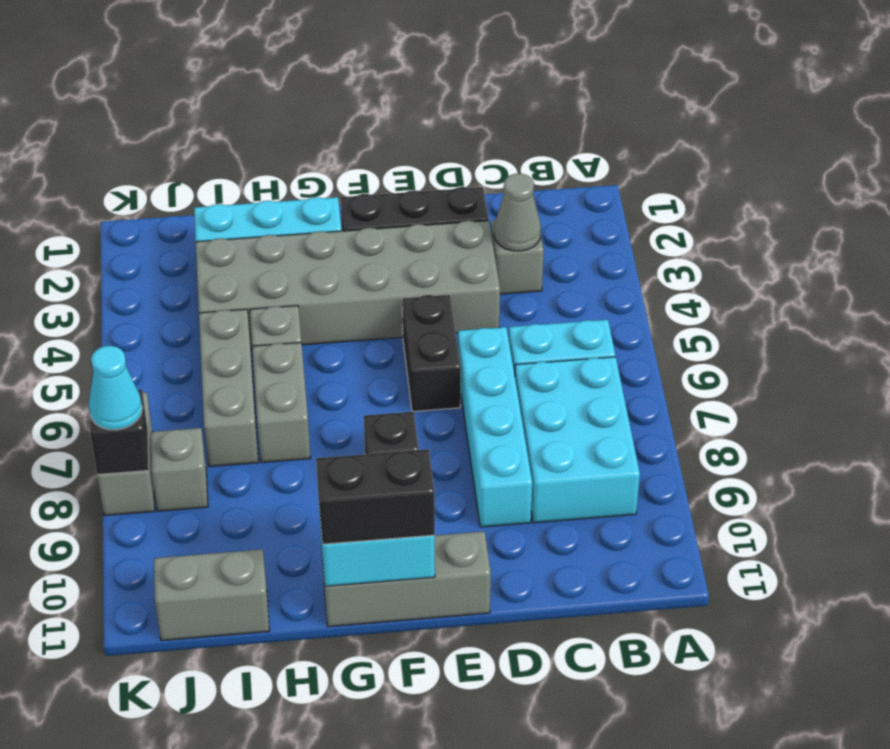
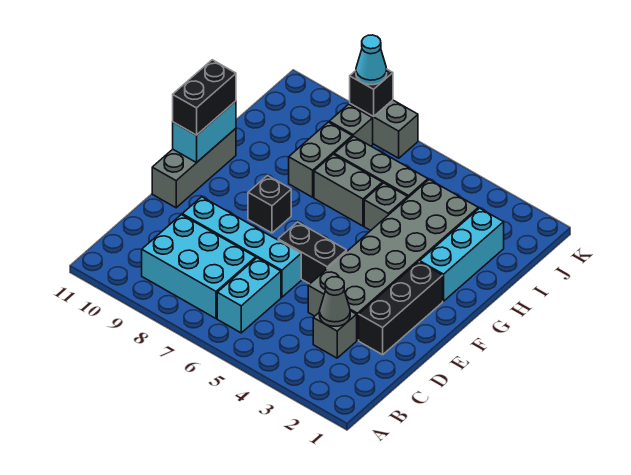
grey 1x2 brick [154,549,269,641] -> grey 1x2 brick moved to [289,122,352,197]

